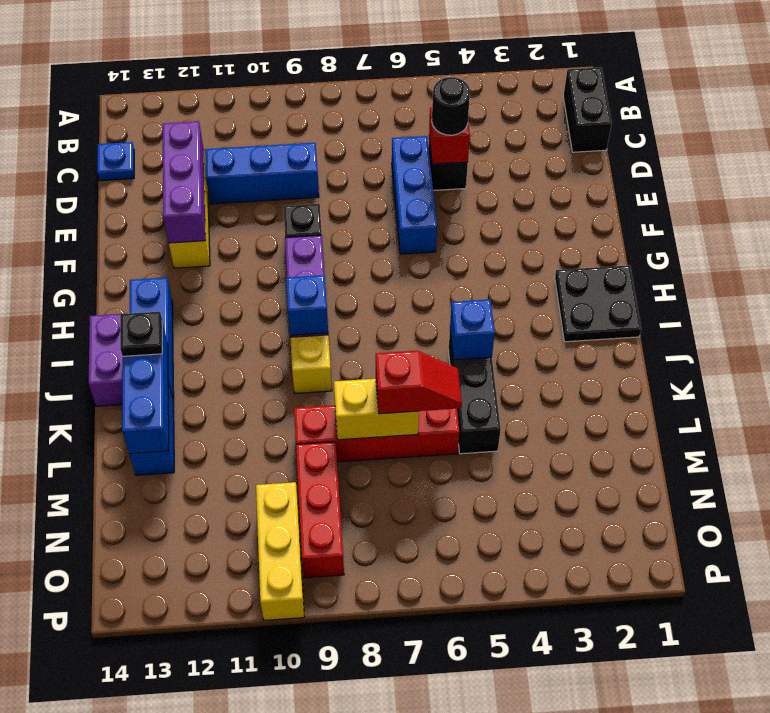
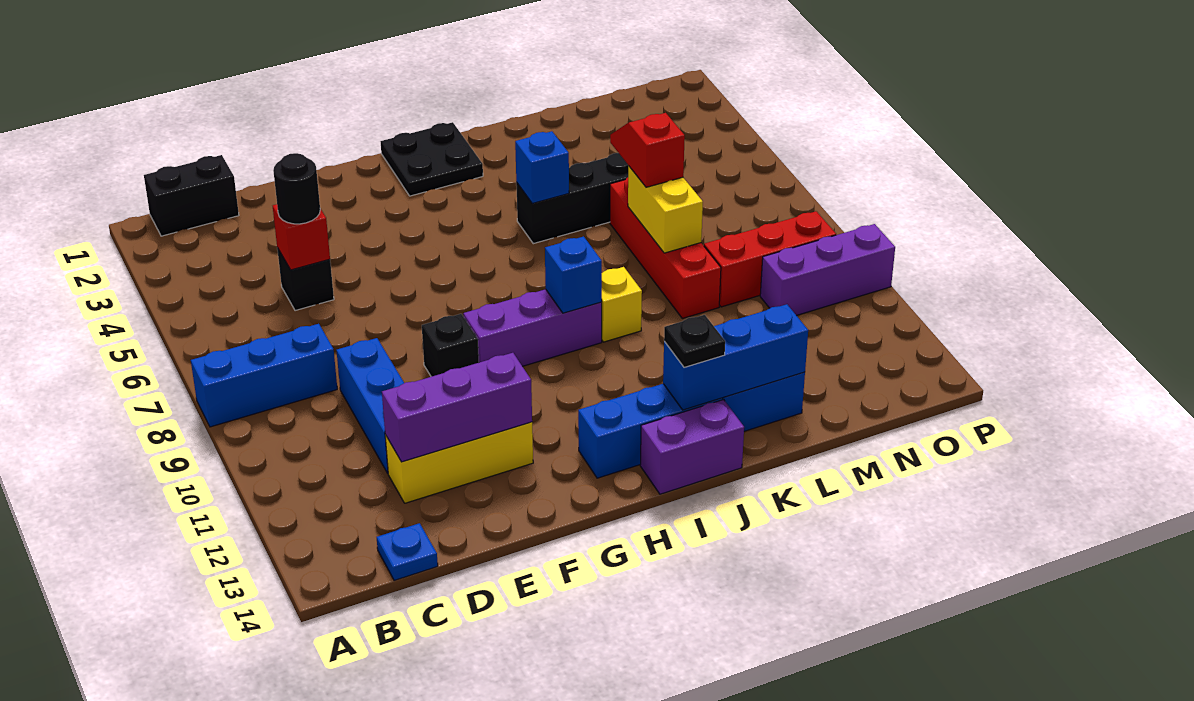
blue 1x3 brick [392,136,437,254] -> blue 1x3 brick moved to [191,324,337,427]
yellow 1x3 brick [256,482,304,620] -> purple 1x3 brick [760,224,895,315]

